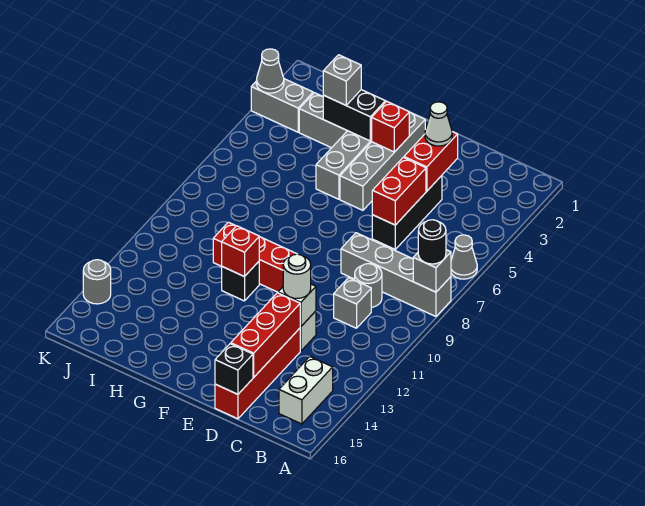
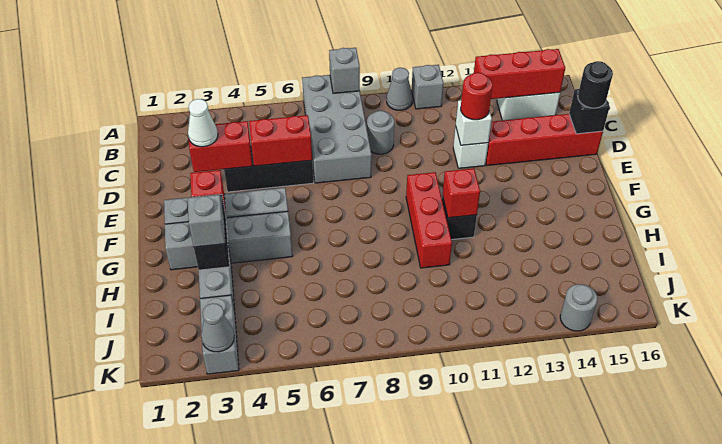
grey 1x1 cone [451,235,477,279] -> grey 1x1 cone moved to [387,68,413,110]
grey 1x4 brick [341,233,451,316] -> grey 2x4 brick [302,75,372,183]
black 1x1 round brick [418,220,446,264] -> black 1x1 round brick moved to [578,61,613,108]
grey 1x1 brick [334,278,371,328] -> grey 1x1 brick moved to [412,65,443,109]
white 1x1 round brick [283,254,311,298] -> red 1x1 round brick [461,73,493,120]
red 1x3 brick [231,293,300,377] -> red 1x3 brick moved to [474,49,565,99]

